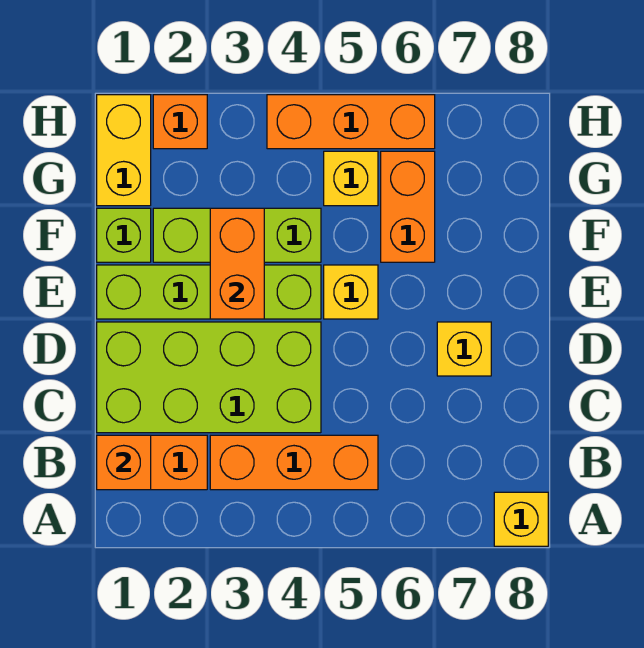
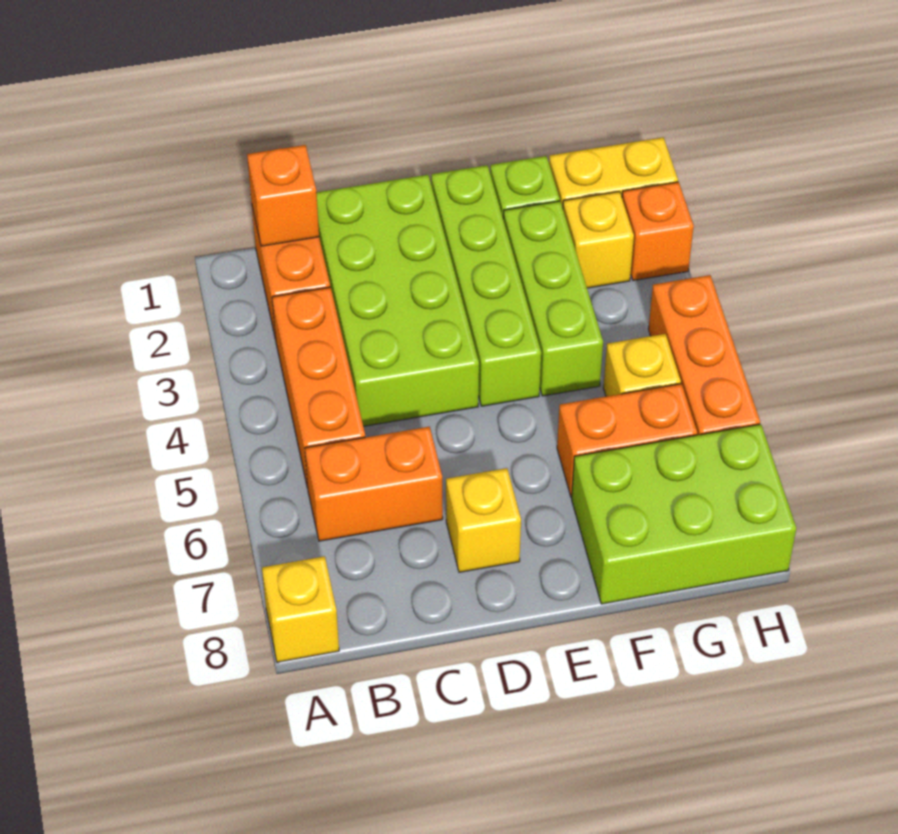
orange 1x2 brick [210,208,264,319] -> orange 1x2 brick moved to [305,427,443,541]
yellow 1x1 brick [324,265,378,319] -> yellow 1x1 brick moved to [563,192,634,288]
none -> lime 2x3 brick [572,424,796,604]

